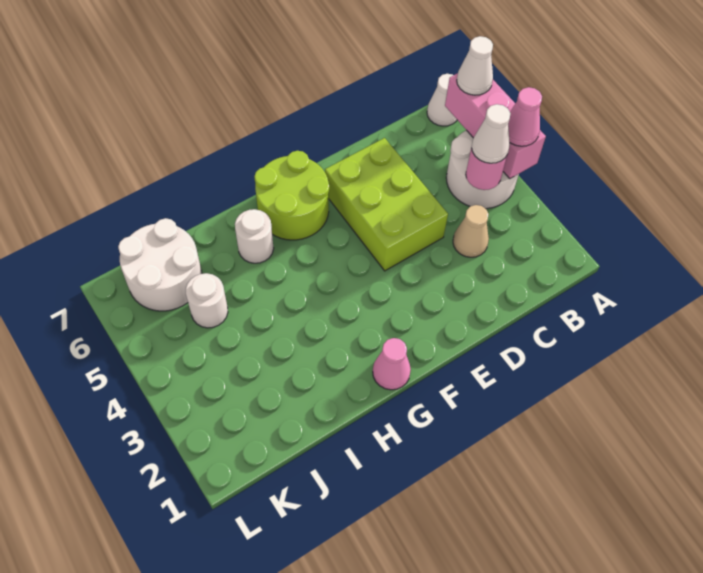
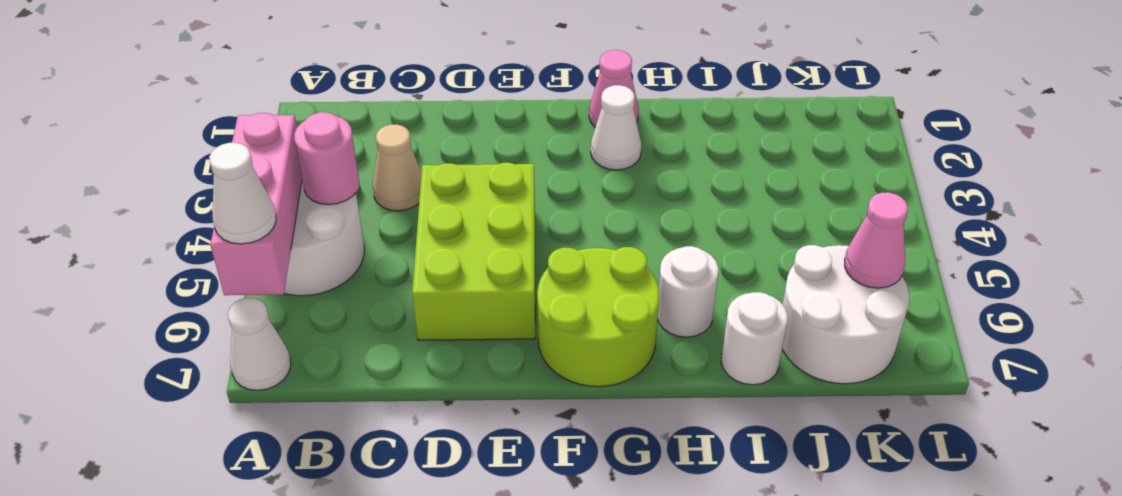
pink 1x1 cone [508,87,542,146] -> pink 1x1 cone moved to [845,192,908,288]
white 1x1 cone [472,104,510,163] -> white 1x1 cone moved to [591,85,642,170]
white 1x1 round brick [186,273,228,328] -> white 1x1 round brick moved to [721,292,788,385]

